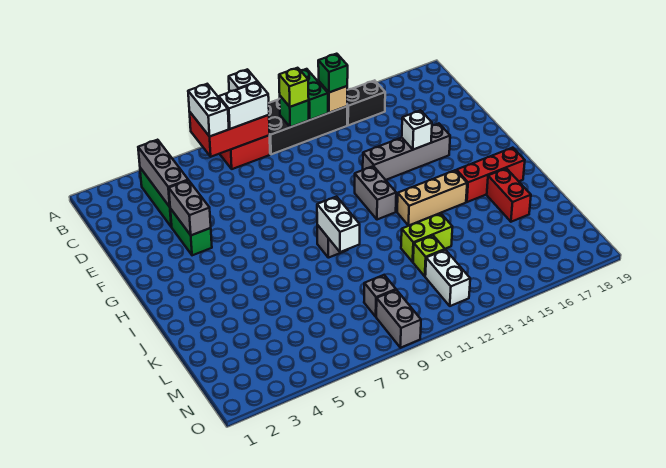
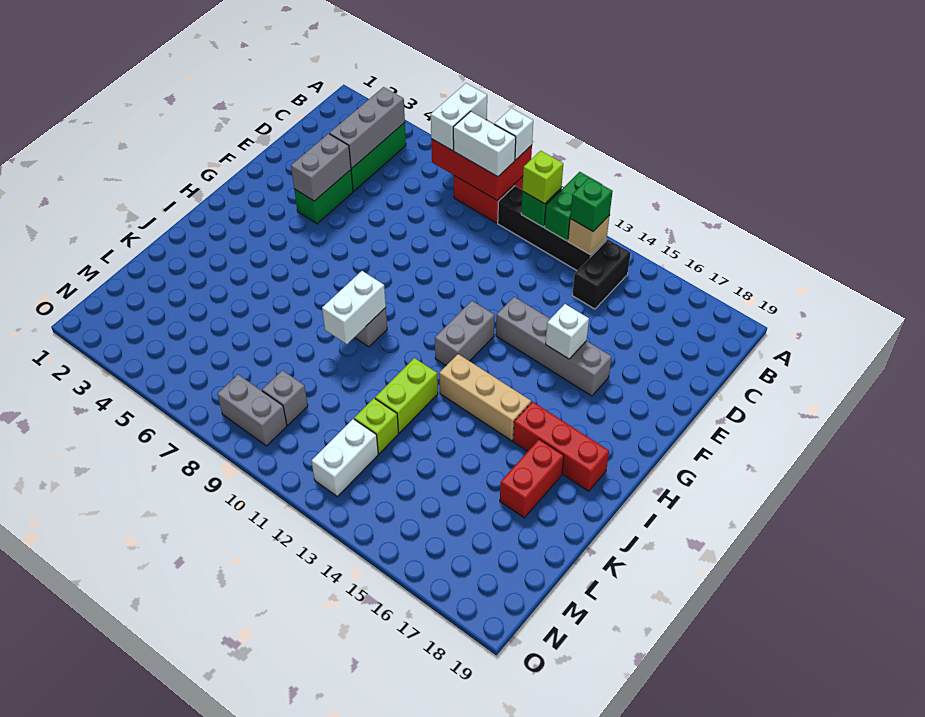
black 2x4 brick [269,99,347,154] -> black 1x4 brick [498,186,607,271]
black 1x2 brick [347,80,385,125] -> black 1x2 brick turned to [572,240,631,309]
lime 1x2 brick [401,213,452,262] -> lime 1x2 brick turned to [375,358,438,433]
grey 1x2 brick [376,290,421,348] -> grey 1x2 brick turned to [217,375,287,446]

